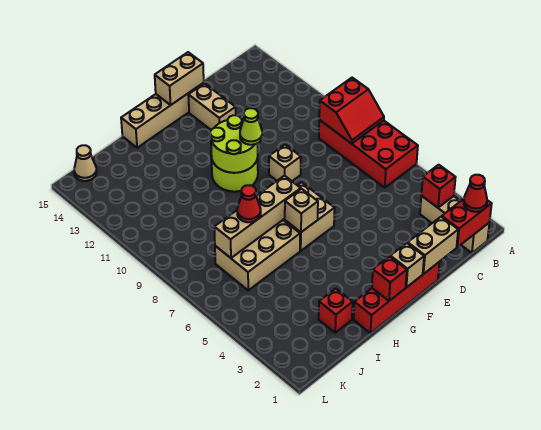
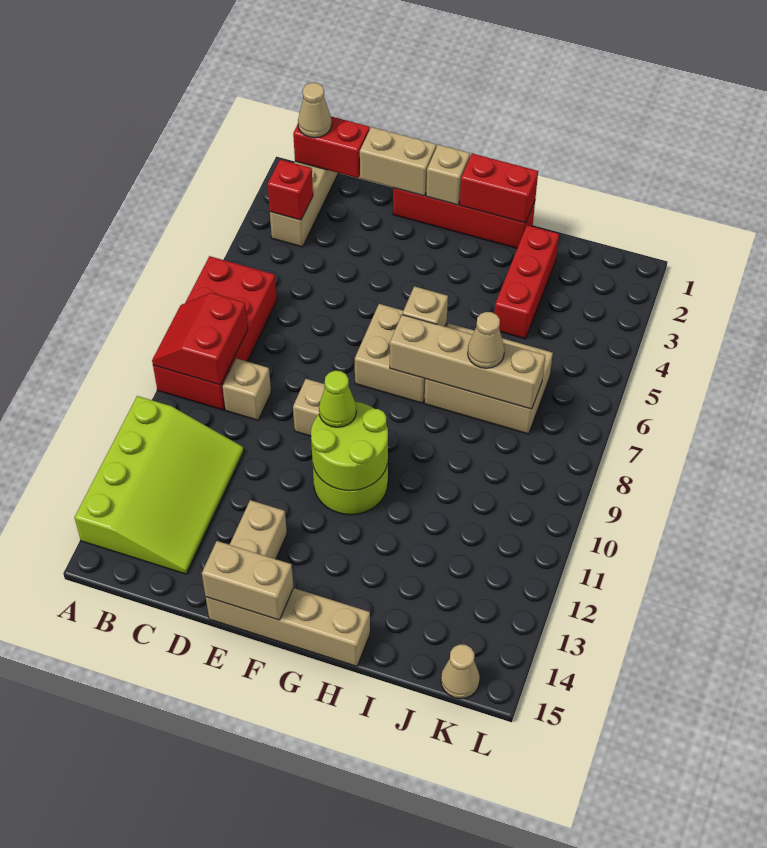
red 2x2 slope [319,78,384,144] -> red 2x2 slope turned to [152,293,248,385]
none -> lime 3x4 slope [74,396,244,574]
red 1x1 cone [464,175,487,212] -> tan 1x1 cone [298,83,332,138]
none -> tan 1x1 brick [222,358,271,420]
red 1x1 brick [372,256,407,301] -> red 1x2 brick [460,154,538,223]
red 1x1 brick [319,289,353,333] -> red 1x3 brick [494,225,559,339]
red 1x1 cone [237,185,261,222] -> tan 1x1 cone [468,312,505,368]

